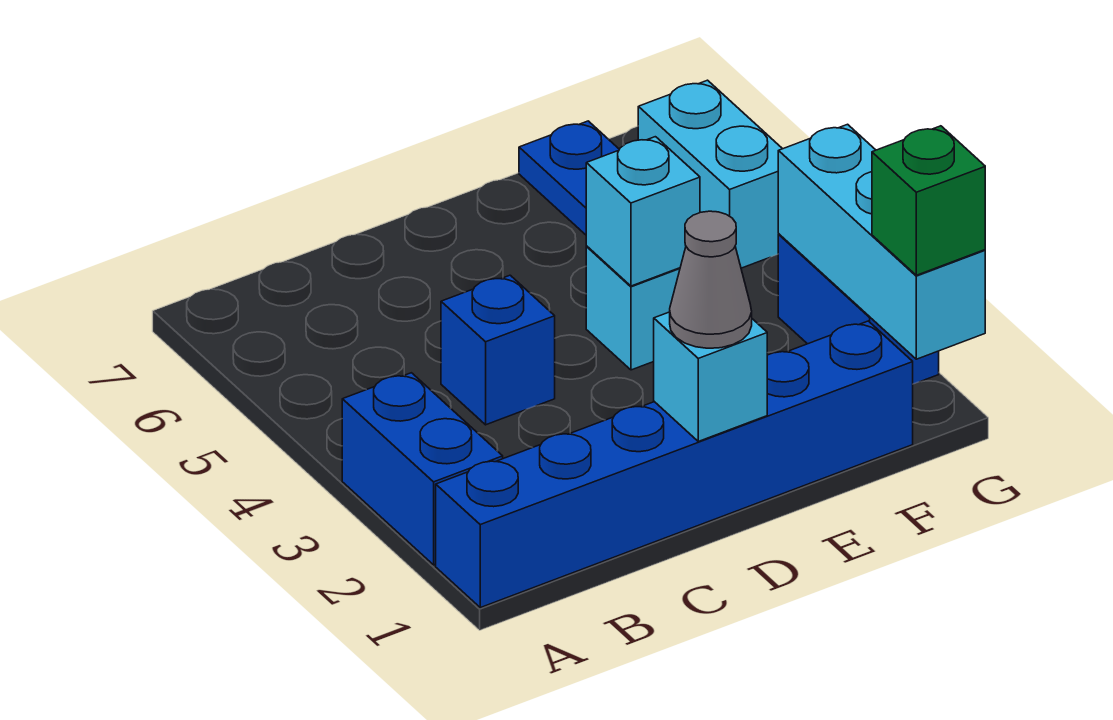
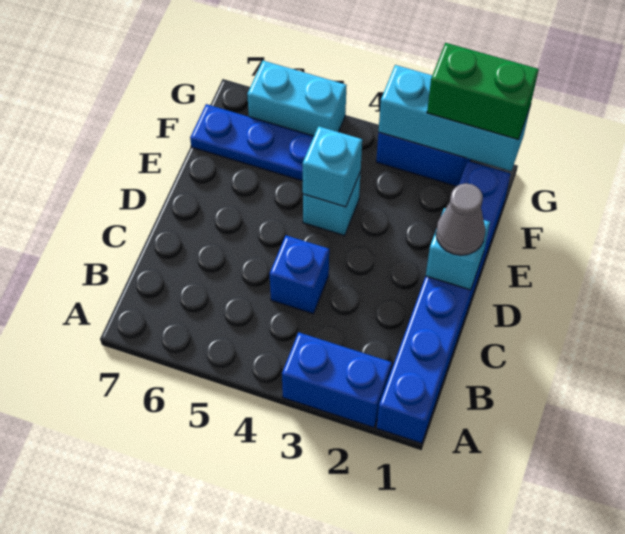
green 1x1 brick [872,126,985,275] -> green 1x2 brick [427,43,539,140]

